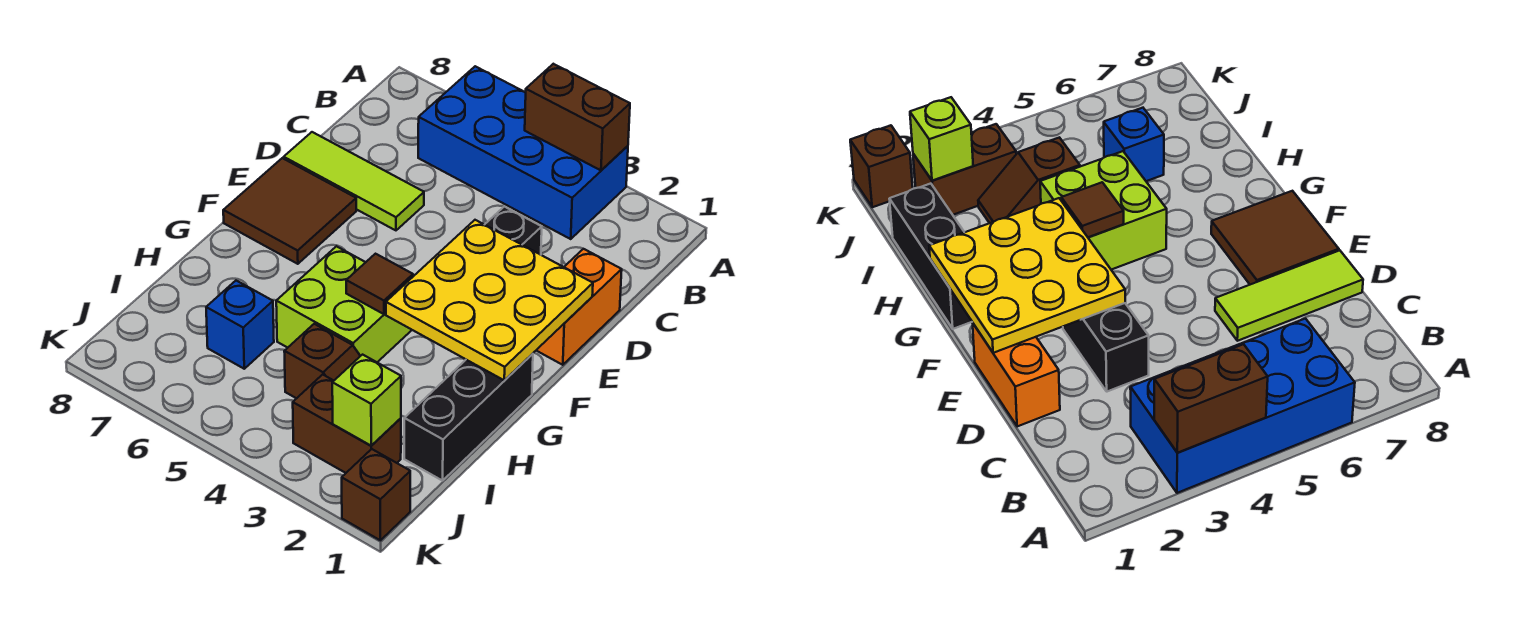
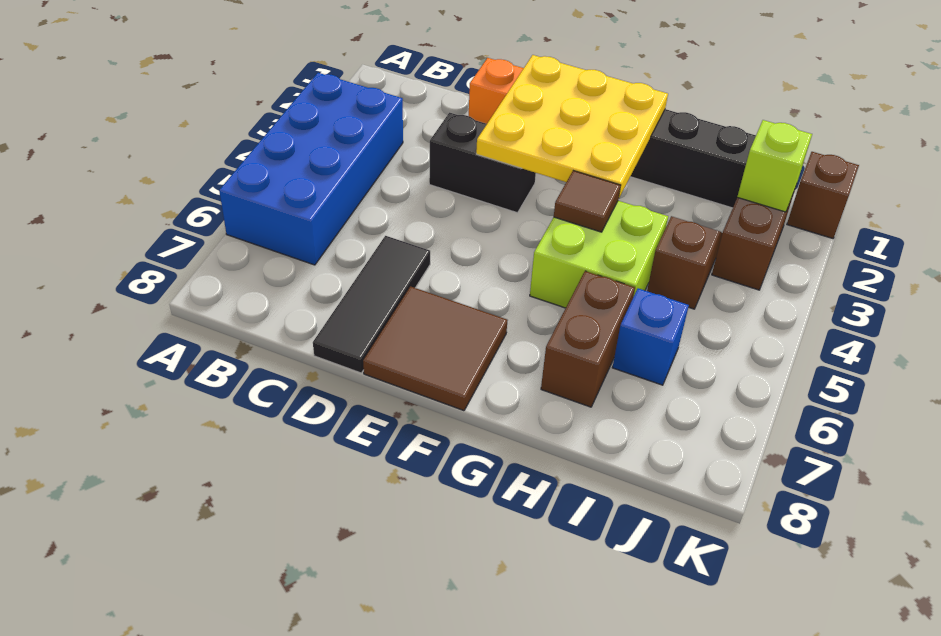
brown 1x2 brick [525,64,630,170] -> brown 1x2 brick moved to [541,271,635,407]
lime 1x3 tile [284,132,424,230] -> black 1x3 tile [313,236,430,373]

